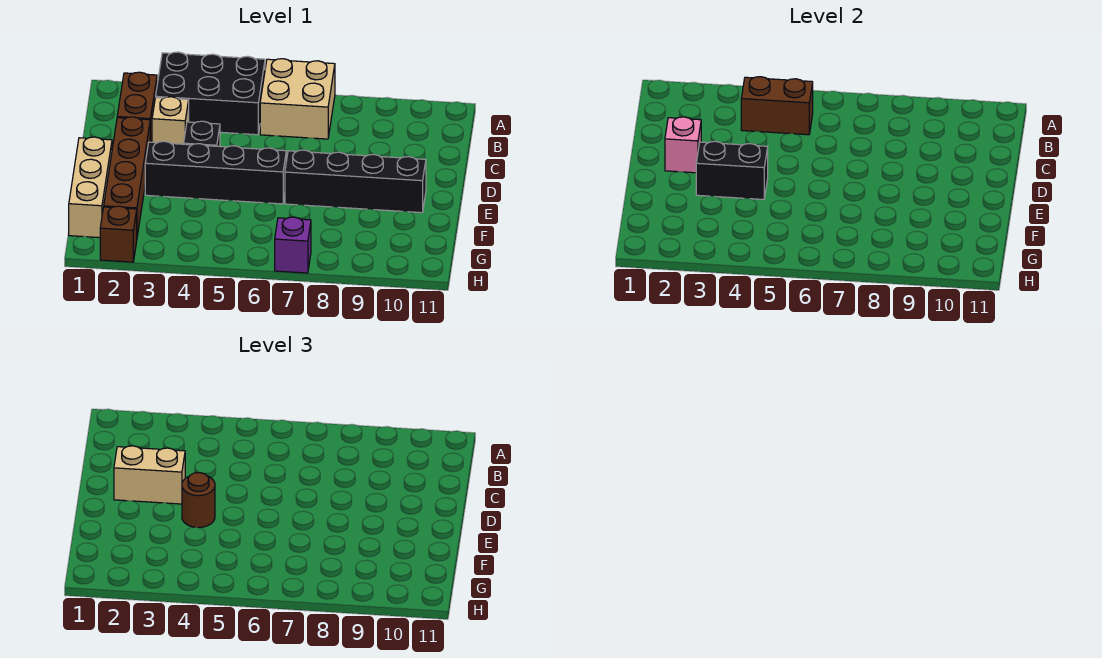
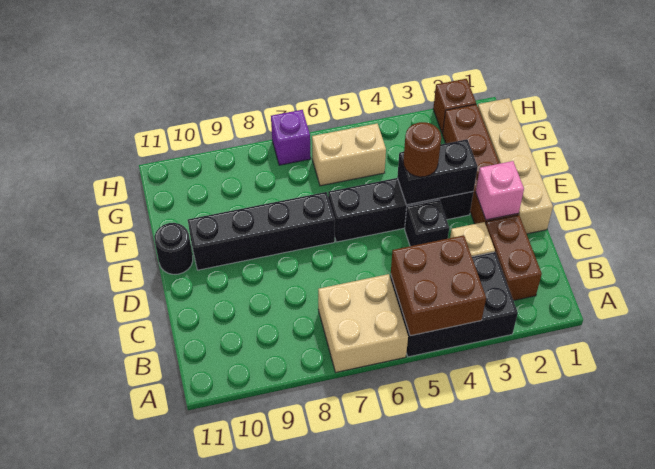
brown 1x2 brick [741,77,813,135] -> brown 2x2 brick [391,235,486,336]
tan 1x2 brick [114,446,185,504] -> tan 1x2 brick moved to [312,124,386,186]
tan 1x3 brick [69,137,112,238] -> tan 1x4 brick [478,98,553,234]
none -> black 1x1 round brick [154,223,193,274]

